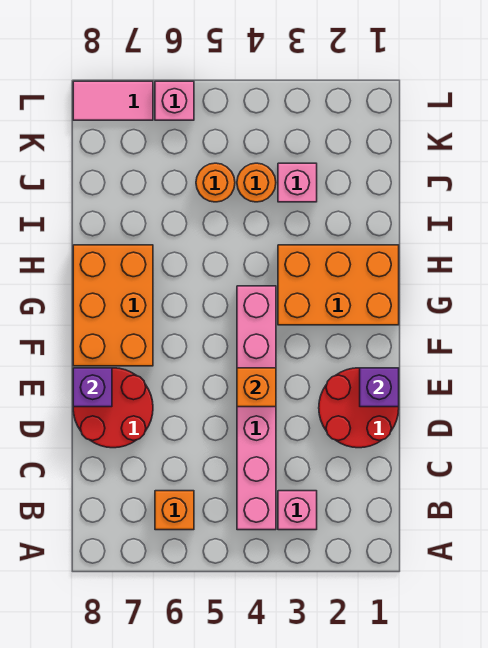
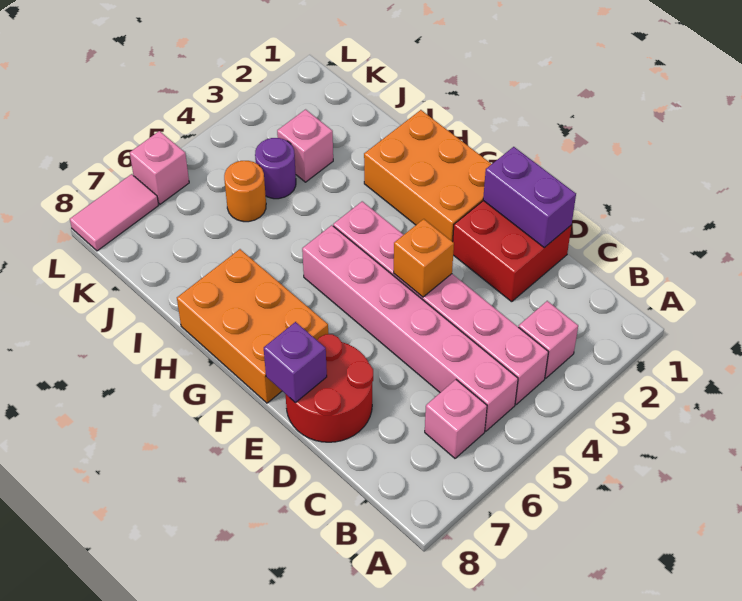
none -> pink 1x6 brick [302,225,518,431]
orange 1x1 brick [155,491,194,530] -> pink 1x1 brick [425,380,487,458]
red 2x2 round brick [319,368,399,448] -> red 2x2 brick [453,201,572,302]
purple 1x1 brick [360,368,399,407] -> purple 1x2 brick [483,147,576,248]
orange 2x3 brick [278,245,399,325] -> orange 2x3 brick turned to [364,110,491,242]
orange 1x1 round brick [237,163,276,202] -> purple 1x1 round brick [255,138,296,199]

